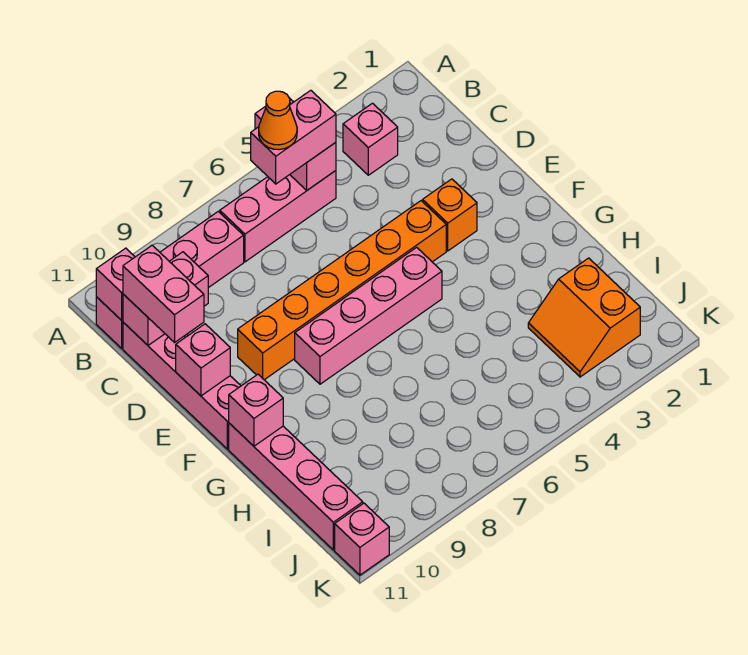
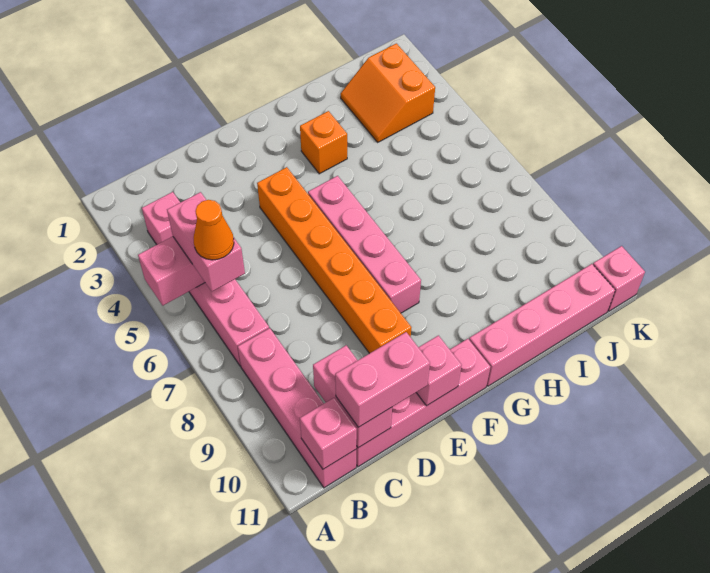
orange 1x1 brick [423,179,477,251] -> orange 1x1 brick moved to [300,111,347,174]
pink 1x1 brick [229,374,283,446] -> none
orange 2x2 slope [528,258,640,377] -> orange 2x2 slope turned to [341,43,435,142]

